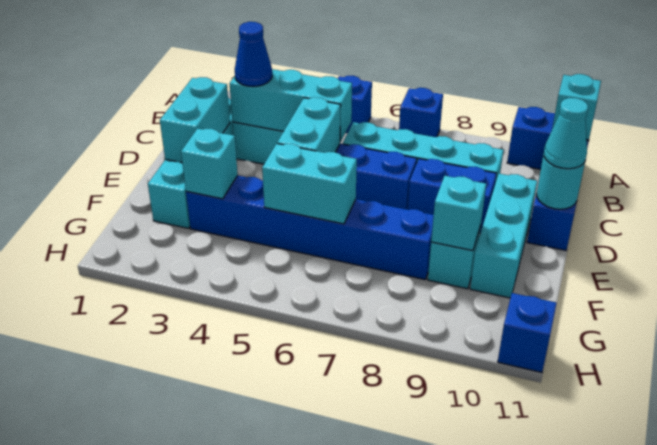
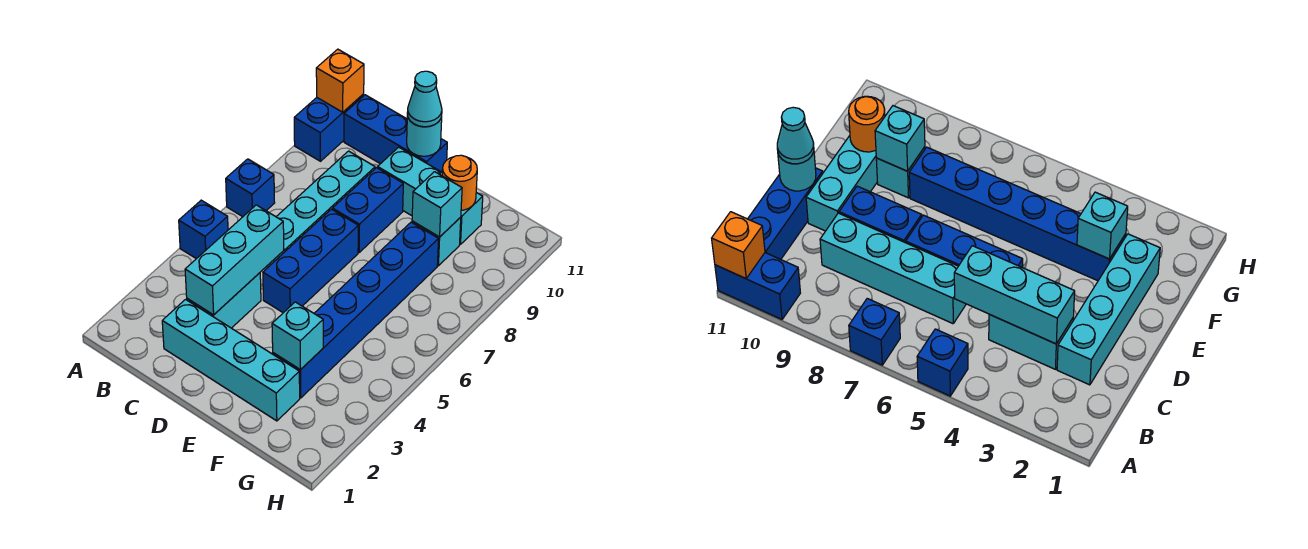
cyan 1x1 brick [552,74,601,140] -> orange 1x1 brick [316,49,364,112]
blue 1x1 cone [235,22,272,87] -> none
cyan 1x2 brick [160,77,230,163] -> none
cyan 1x2 brick [277,97,341,153] -> none
cyan 1x2 brick [262,144,357,224] -> none
none -> orange 1x1 round brick [442,155,477,210]
blue 1x1 brick [498,293,556,373] -> none

